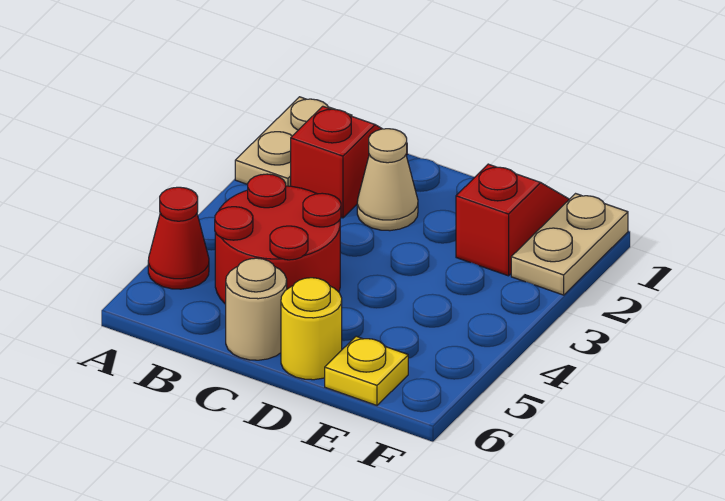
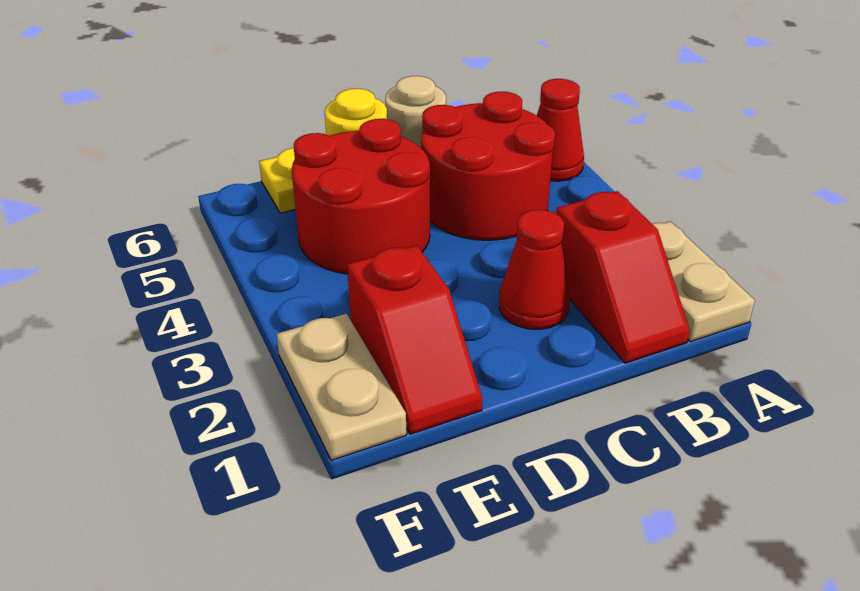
tan 1x1 cone [357,129,418,231] -> red 1x1 cone [499,209,570,329]
none -> red 2x2 round brick [292,119,430,274]

